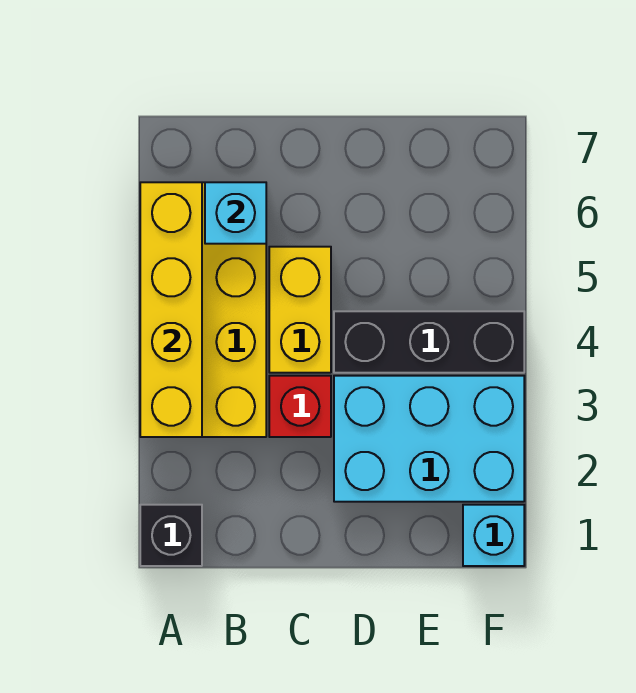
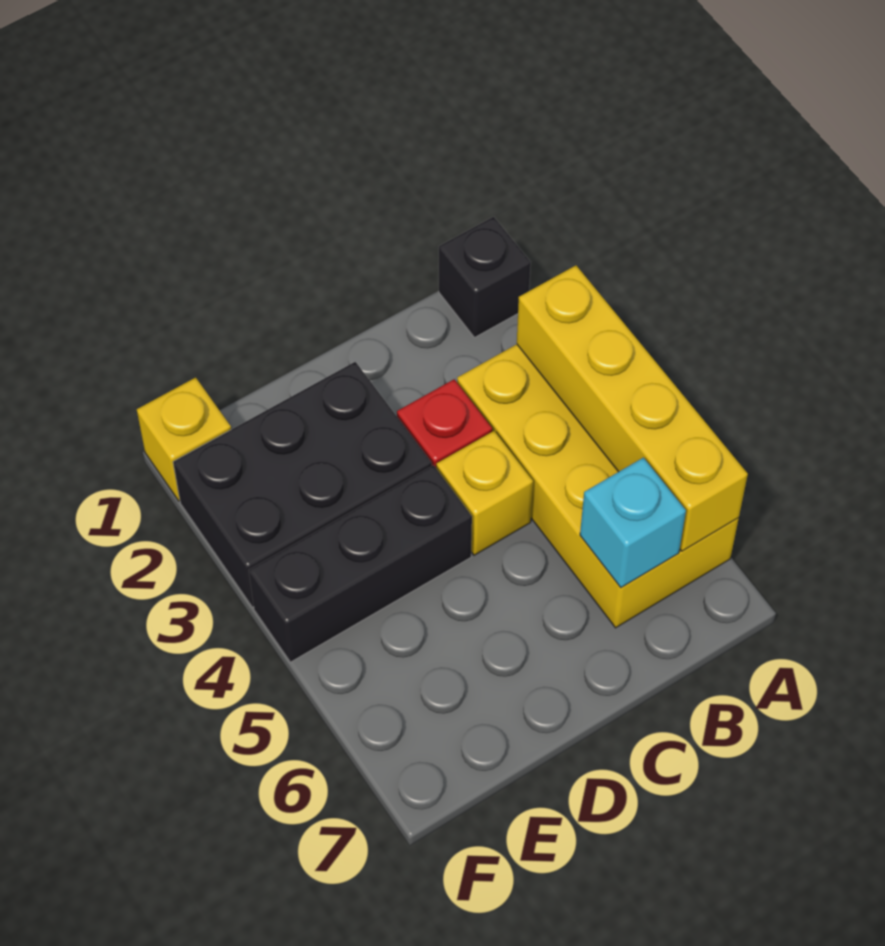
yellow 1x2 brick [269,247,331,373] -> yellow 1x1 brick [436,431,533,555]
cyan 2x3 brick [334,376,524,502] -> black 2x3 brick [173,362,432,607]
cyan 1x1 brick [463,505,524,566] -> yellow 1x1 brick [137,377,231,501]

